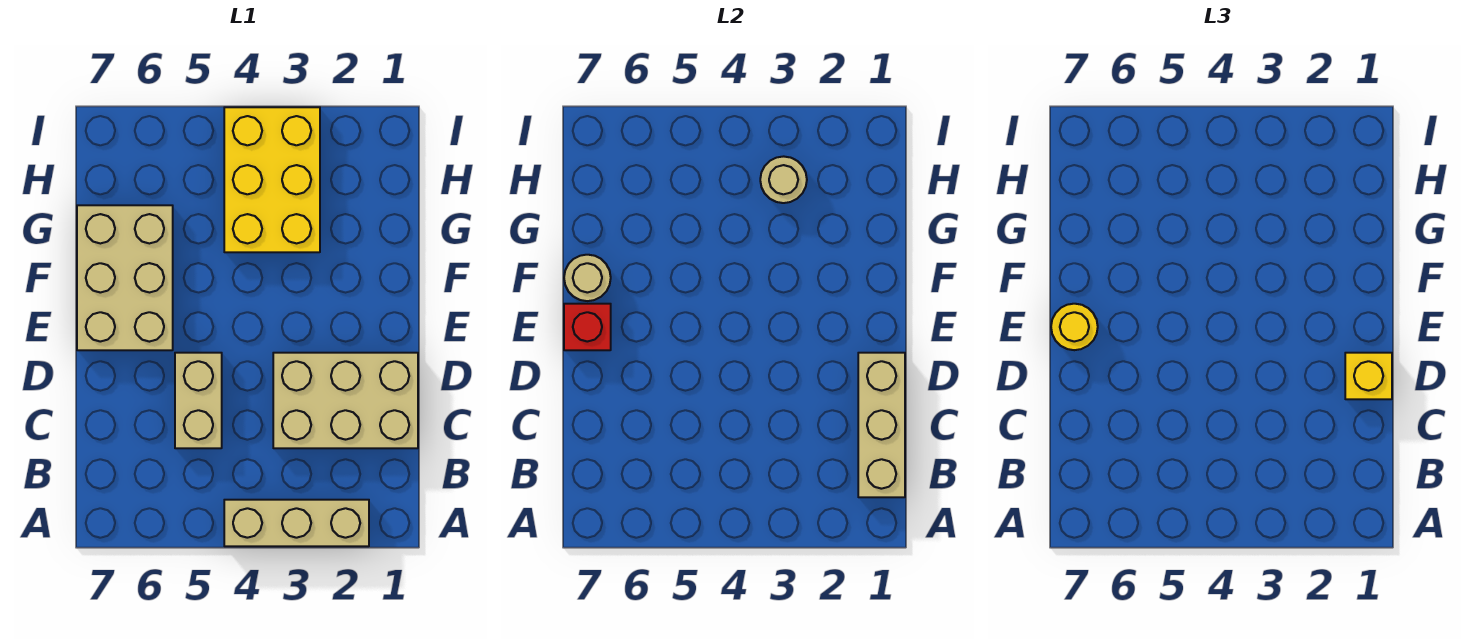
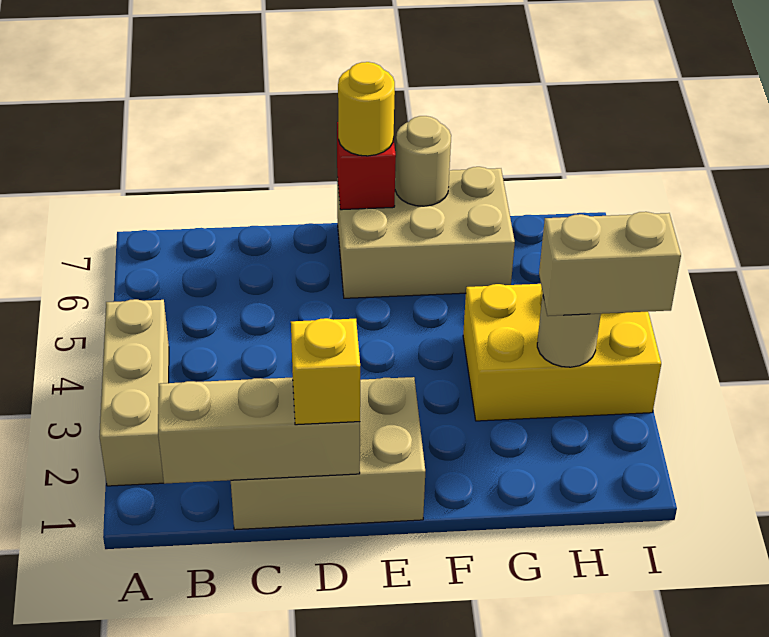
tan 2x3 brick [273,353,418,448] -> tan 2x3 brick turned to [231,377,425,530]
tan 1x2 brick [175,353,222,448] -> tan 1x2 brick moved to [539,212,681,316]

